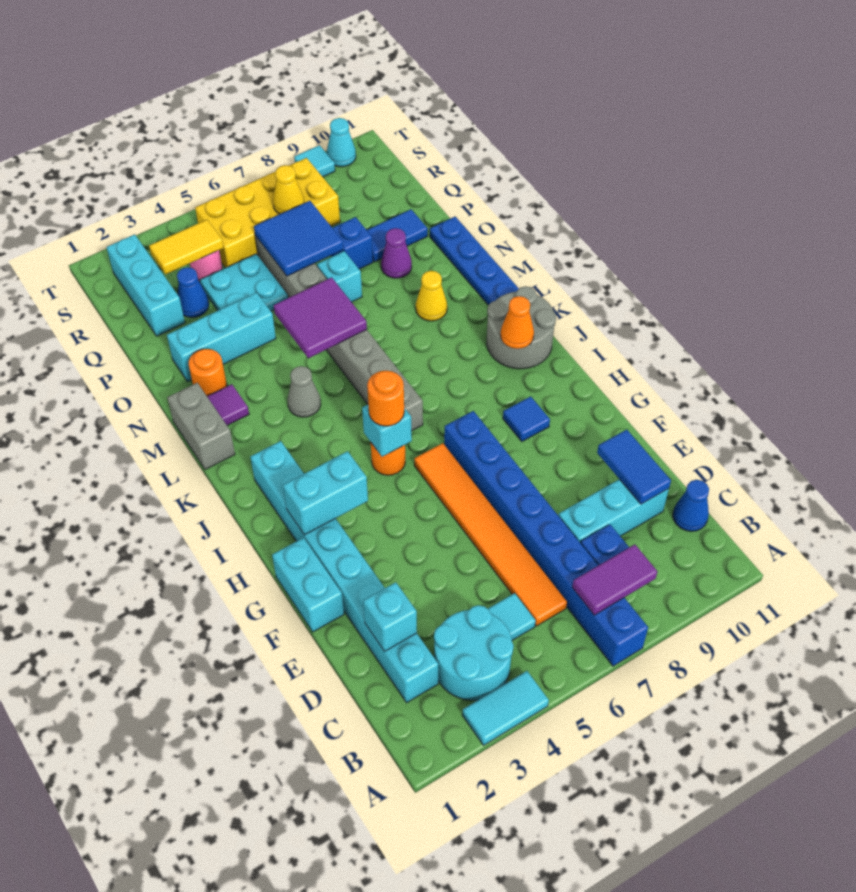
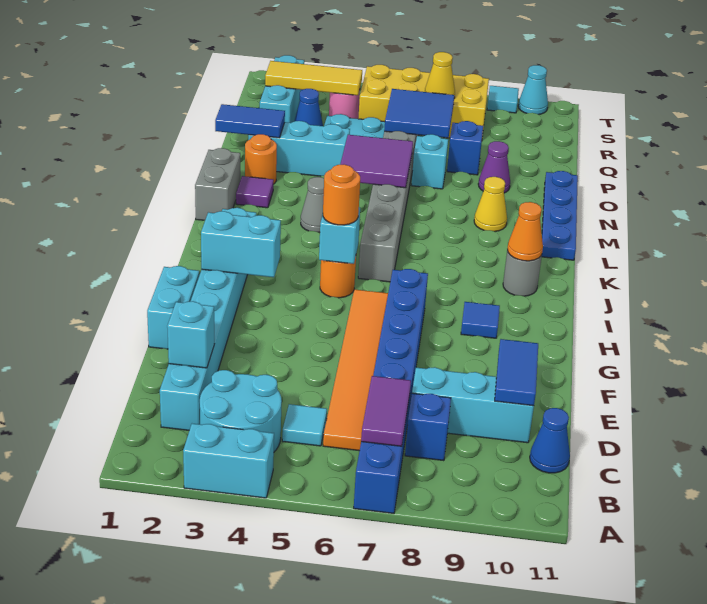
cyan 1x2 tile [462,671,549,745] -> cyan 1x2 brick [183,424,274,498]
purple 1x2 tile [572,544,657,615] -> purple 1x2 tile turned to [361,376,411,446]
grey 2x2 round brick [487,286,556,369] -> grey 1x1 round brick [503,250,542,296]
blue 1x2 tile [367,209,428,262] -> blue 1x2 tile moved to [215,104,285,138]
yellow 1x2 tile [149,220,224,274] -> yellow 1x3 tile [265,61,362,95]

